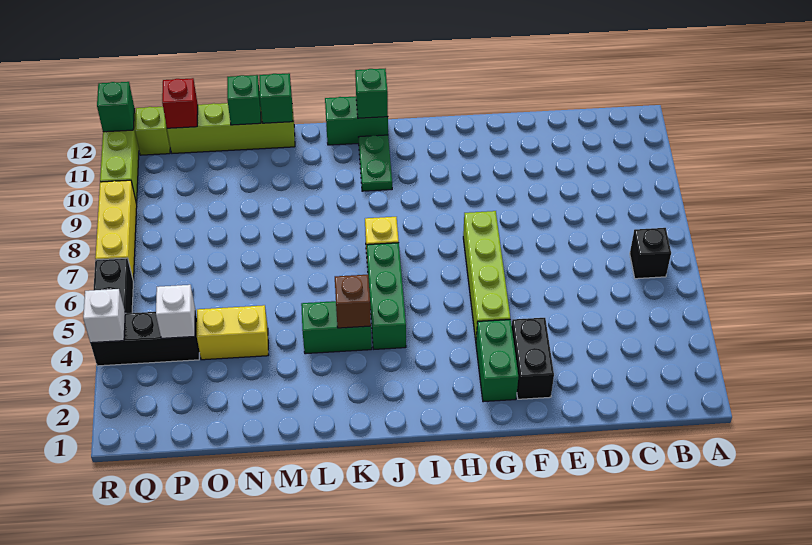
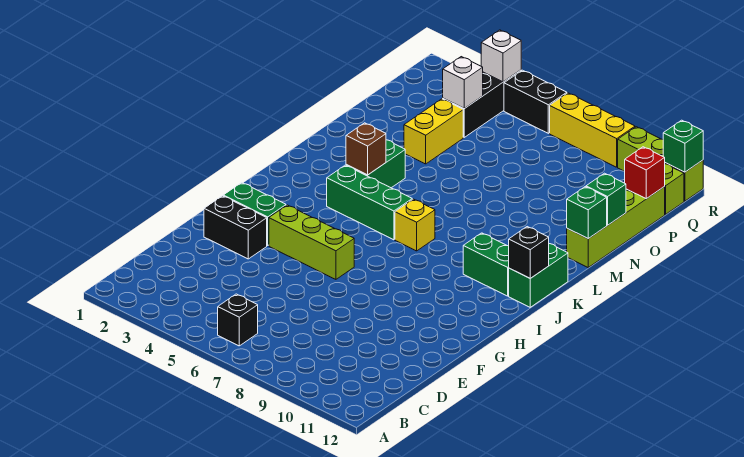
lime 1x4 brick [463,211,510,340] -> lime 1x3 brick [269,205,354,279]
green 1x2 plate [359,135,392,191] -> green 1x2 brick [463,233,509,296]
green 1x1 brick [355,69,388,118] -> black 1x1 brick [509,227,549,278]

